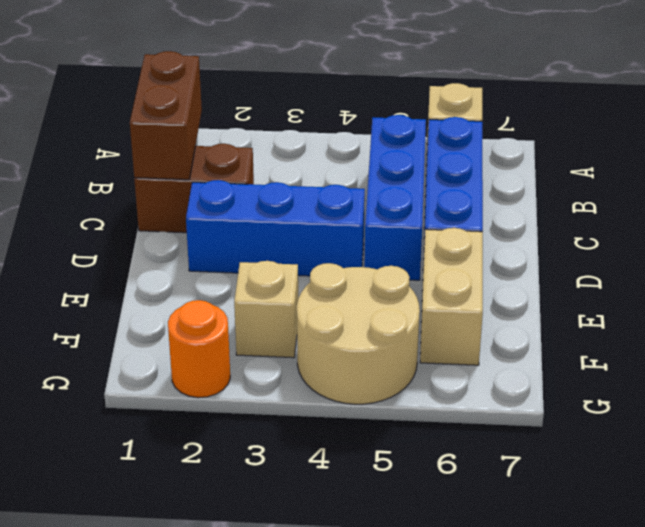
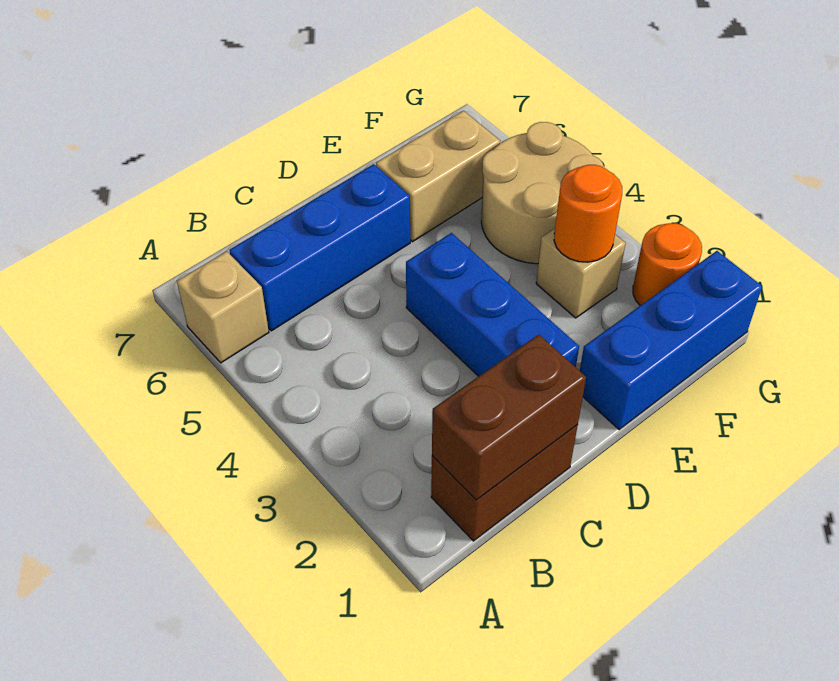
blue 1x3 brick [364,115,426,280] -> blue 1x3 brick moved to [580,251,762,430]
brown 1x2 brick [134,144,254,233] -> brown 1x2 brick turned to [431,425,578,541]
none -> orange 1x1 round brick [554,165,622,262]

